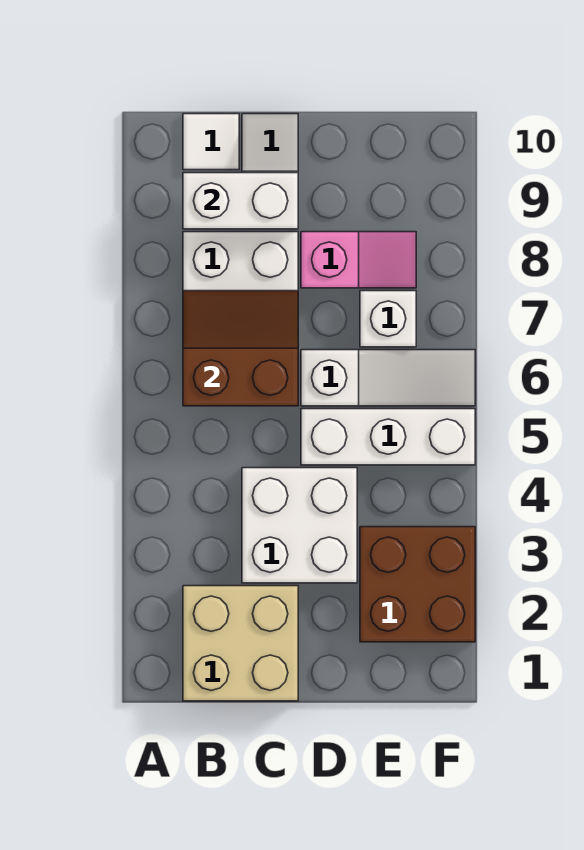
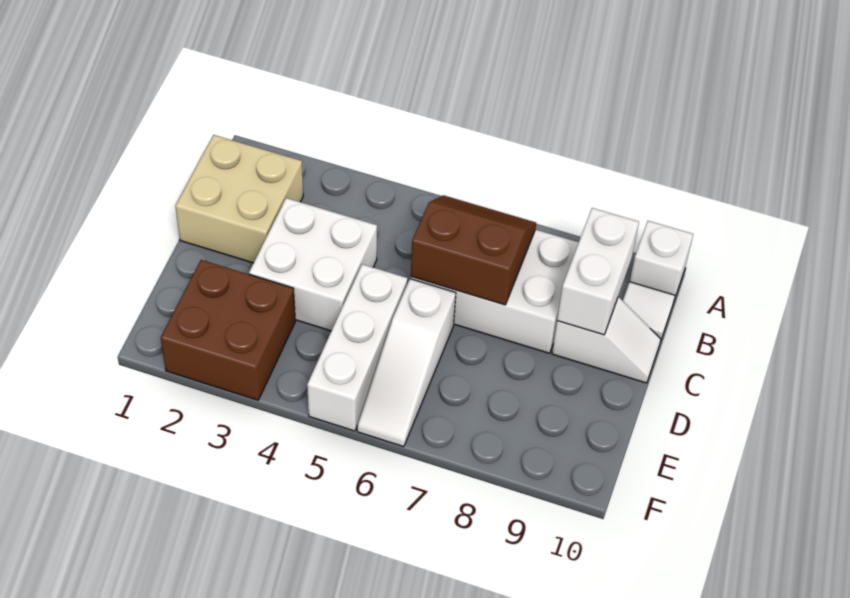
brown 2x2 slope [183,291,298,406] -> brown 2x2 slope turned to [411,195,536,305]
pink 1x2 slope [301,232,416,288] -> none
white 1x1 brick [360,291,416,347] -> white 1x1 brick moved to [630,221,693,300]

